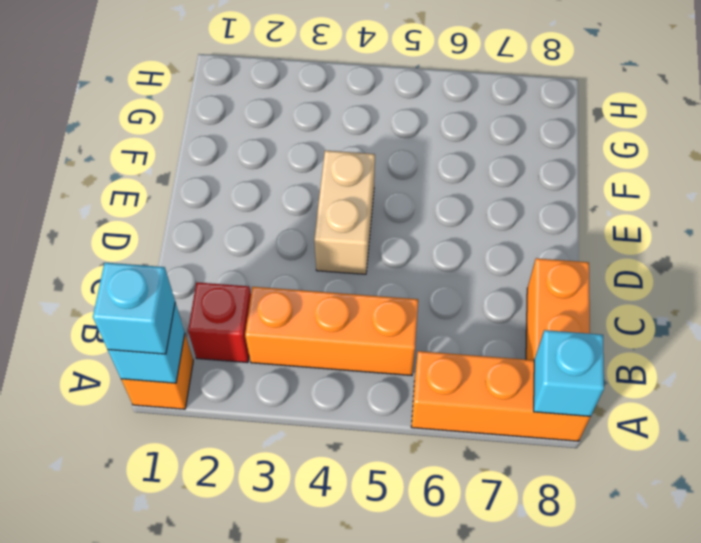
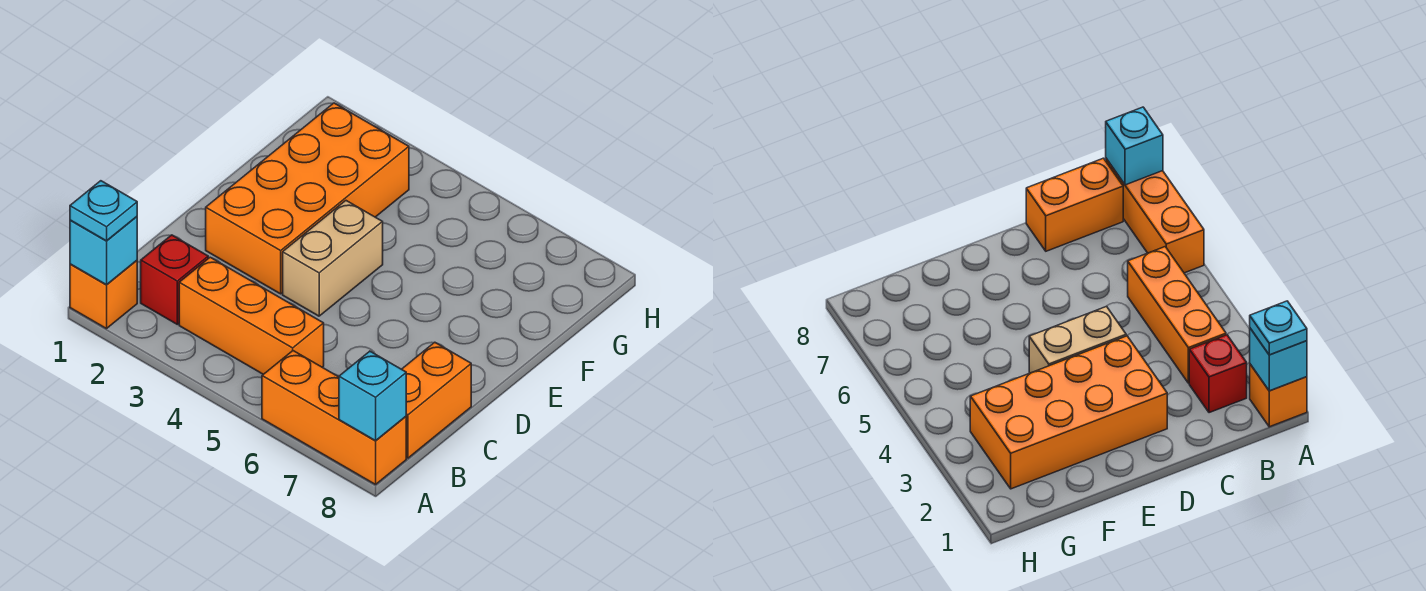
cyan 1x1 brick [93,263,175,354] -> cyan 1x1 plate [70,181,137,241]
none -> orange 2x4 brick [206,103,409,294]

